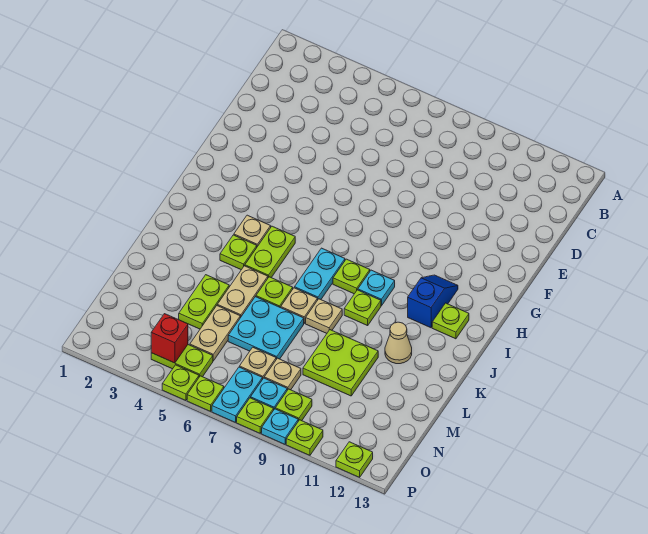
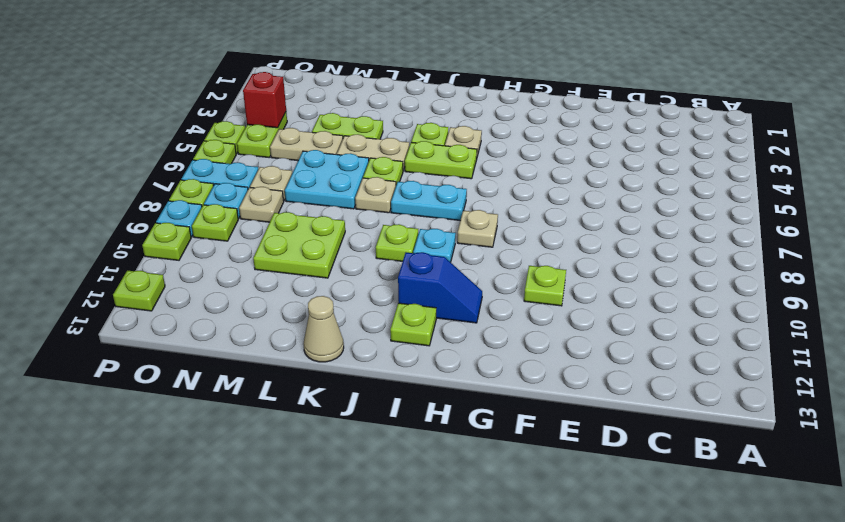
lime 1x1 plate [333,259,370,294] -> lime 1x1 plate moved to [524,266,566,306]
tan 1x1 plate [306,299,342,333] -> tan 1x1 plate moved to [457,210,498,247]
tan 1x1 cone [385,322,412,364] -> tan 1x1 cone moved to [303,296,344,362]

